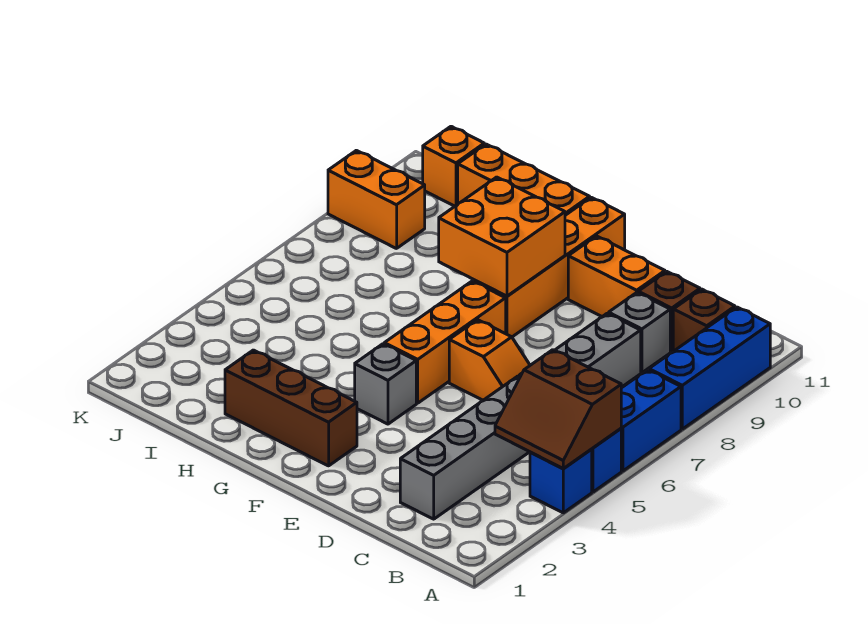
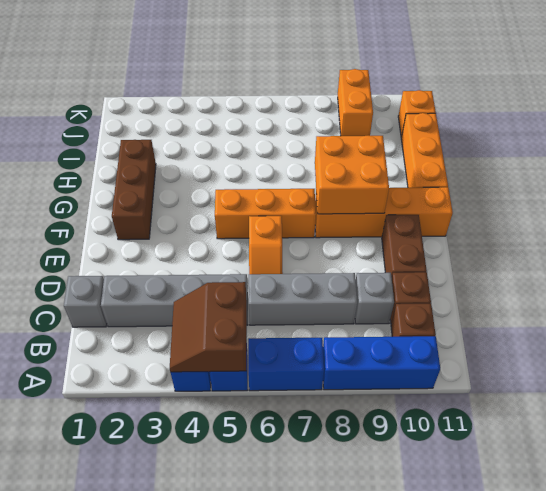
orange 1x2 brick [568,236,665,316] -> brown 1x2 brick [382,215,427,277]
grey 1x1 brick [355,344,416,424] -> grey 1x1 brick moved to [64,276,107,327]

